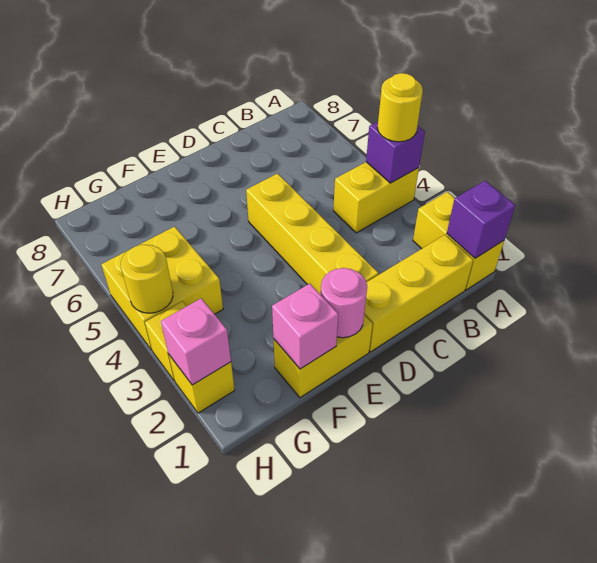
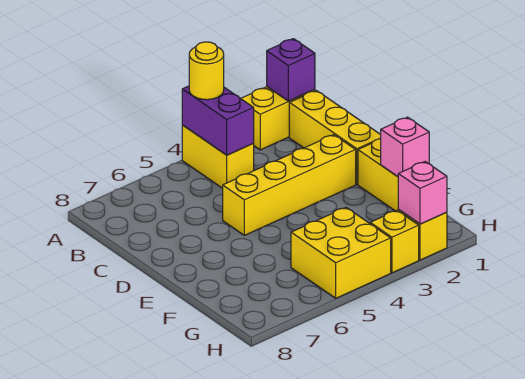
purple 1x1 brick [366,122,425,183] -> purple 1x2 brick [182,86,254,155]
pink 1x1 round brick [321,268,367,338] -> none
yellow 1x1 round brick [121,245,173,313] -> none

